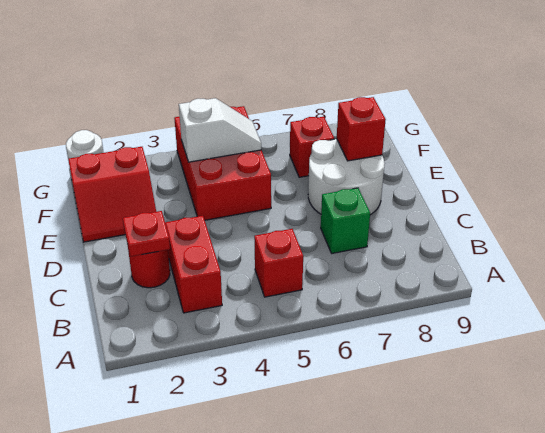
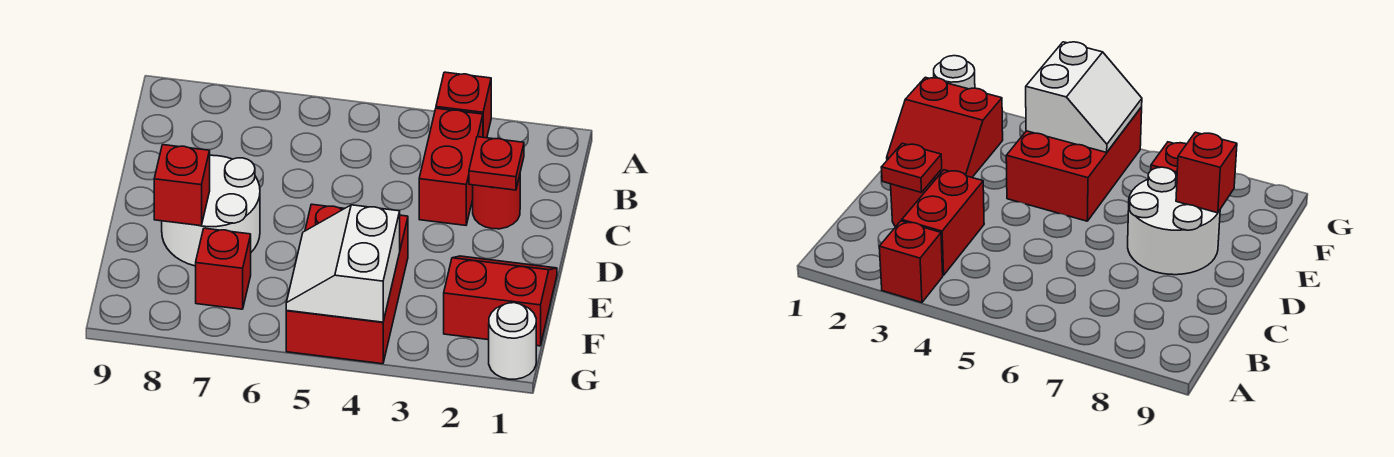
red 1x1 brick [254,229,303,297] -> red 1x1 brick moved to [436,72,491,138]
green 1x1 brick [321,188,370,253] -> none
white 1x2 slope [179,98,261,162] -> white 2x2 slope [286,205,400,322]

